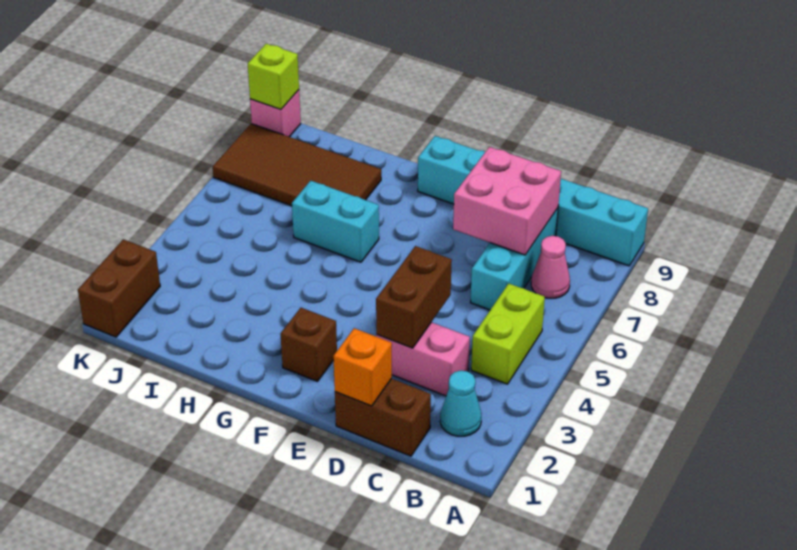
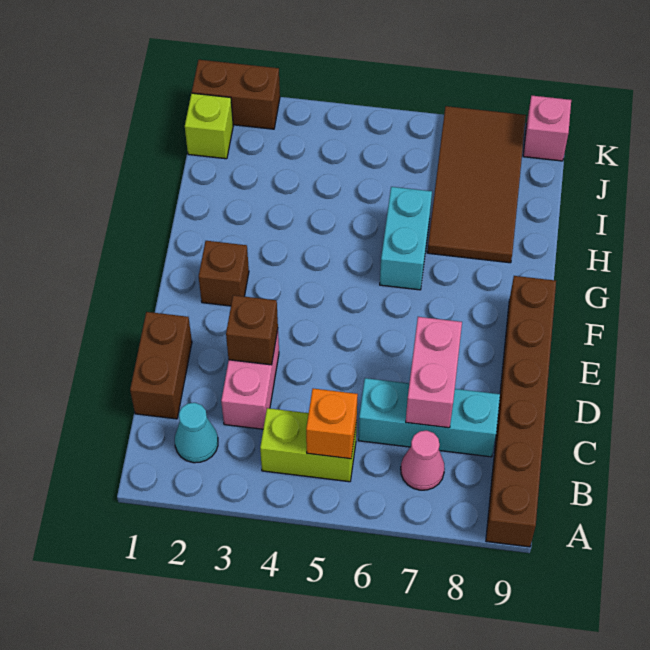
cyan 1x6 brick [418,136,648,266] -> brown 1x6 brick [486,276,556,547]
pink 2x2 brick [453,147,561,255] -> pink 1x2 brick [406,317,462,428]
orange 1x1 brick [333,328,392,406] -> orange 1x1 brick moved to [306,389,358,459]
brown 1x2 brick [376,246,452,348] -> brown 1x1 brick [226,295,278,365]
lime 1x1 brick [248,44,299,109] -> lime 1x1 brick moved to [185,93,233,159]

